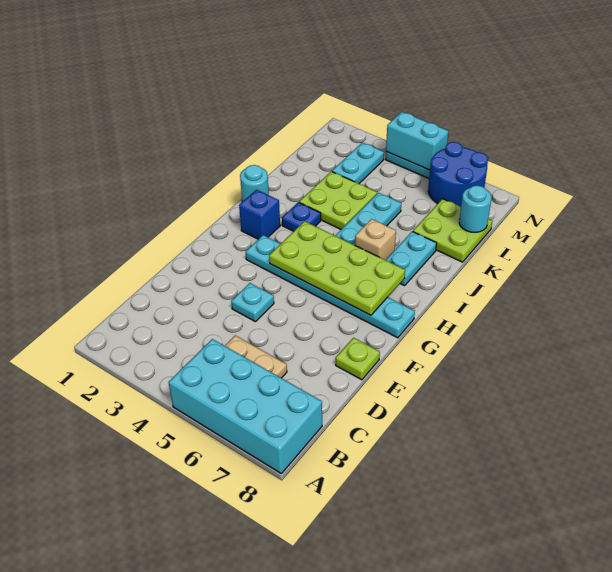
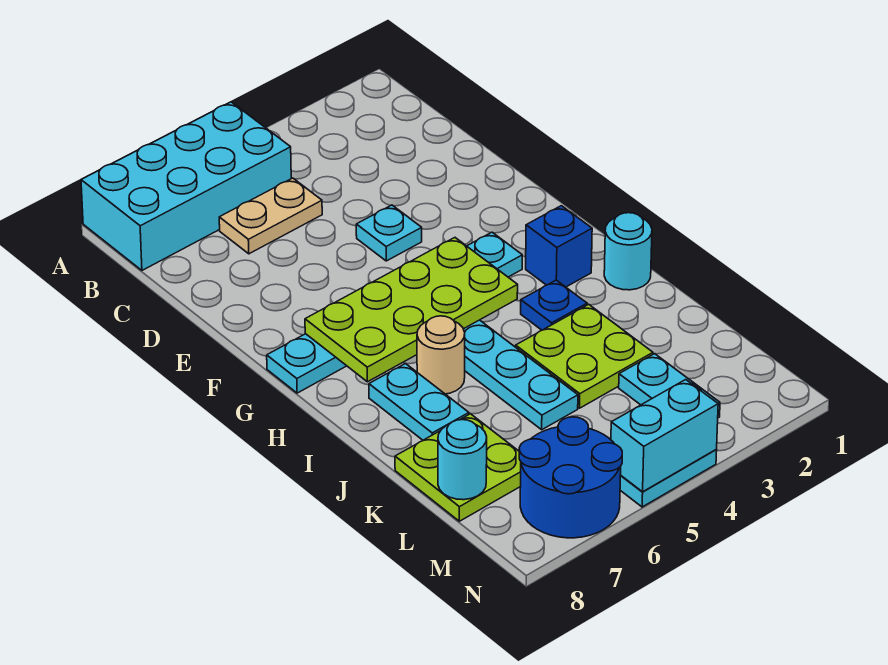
lime 1x1 plate [336,338,380,380] -> none
tan 1x1 brick [355,219,396,260] -> tan 1x1 round brick [417,316,465,394]

